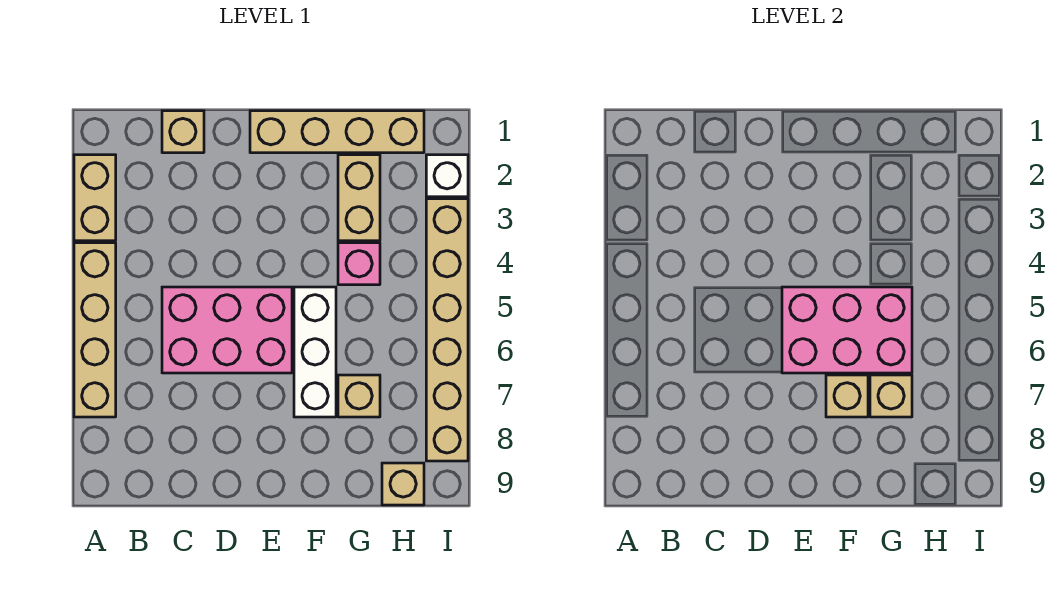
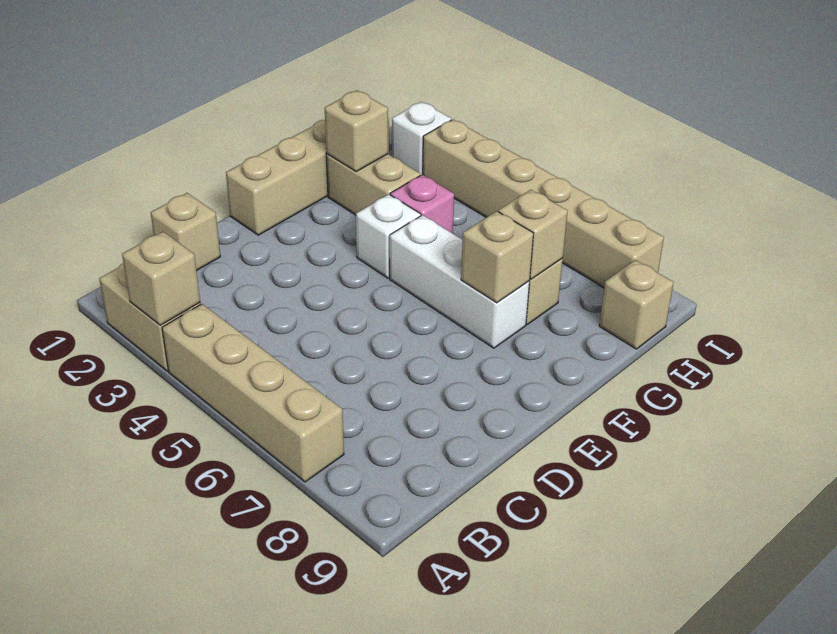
none -> tan 1x1 brick [122,232,200,325]
pink 2x3 brick [162,287,292,373] -> none
pink 2x3 brick [782,287,912,373] -> none
none -> white 1x1 brick [356,194,421,278]
none -> tan 1x1 brick [325,90,388,171]

